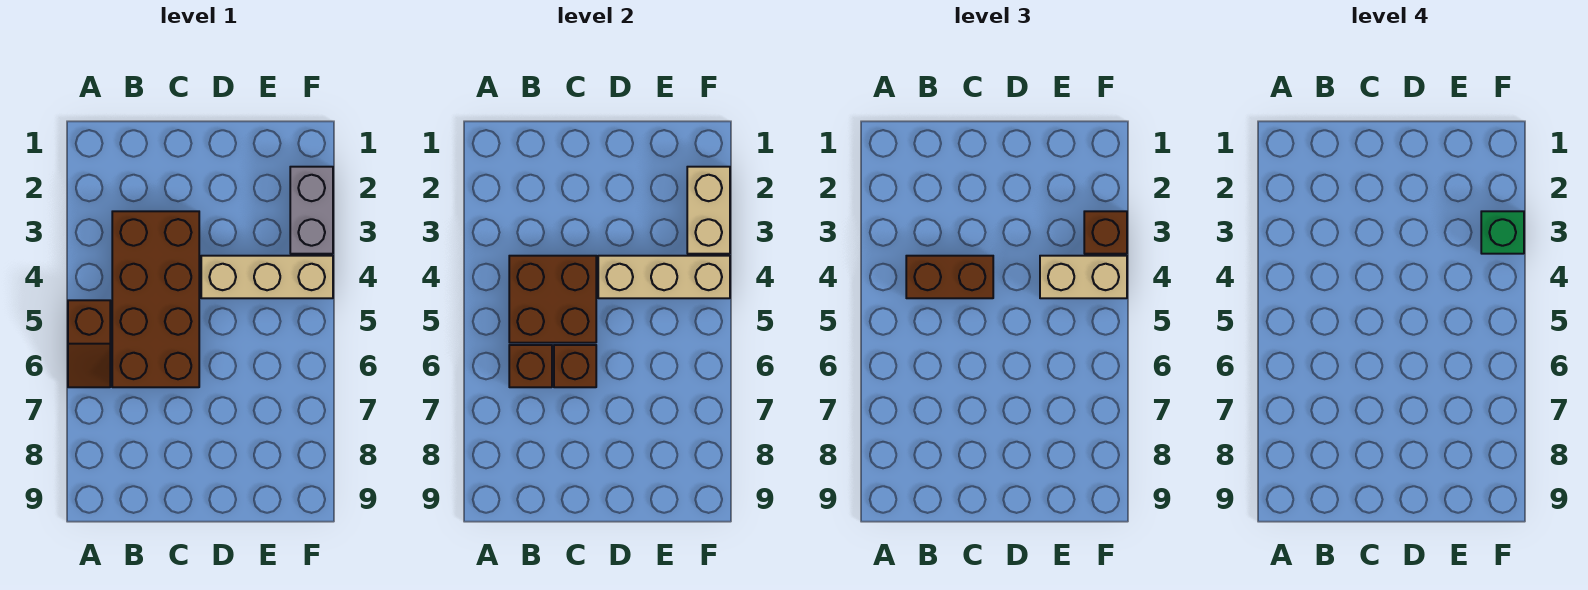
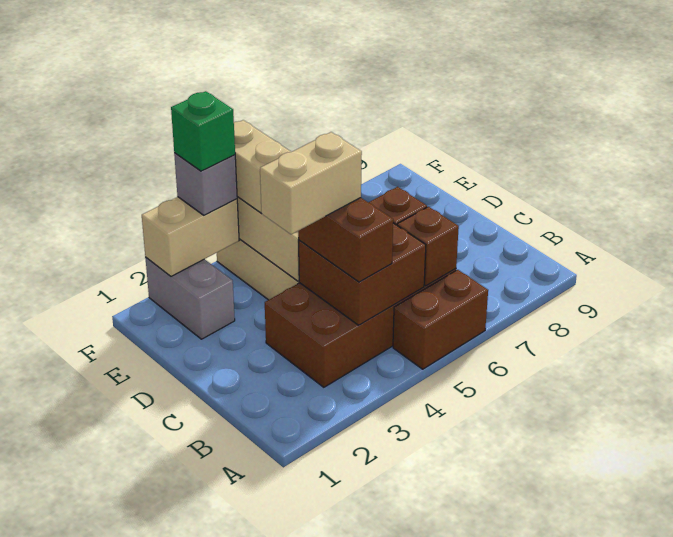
brown 1x2 slope [68,300,110,387] -> brown 1x2 brick [393,270,488,369]
none -> tan 1x2 brick [260,132,362,235]
grey 1x2 brick [290,167,333,254] -> grey 1x2 brick turned to [145,257,235,339]
brown 1x1 brick [1084,211,1127,254] -> grey 1x1 brick [174,153,237,215]

